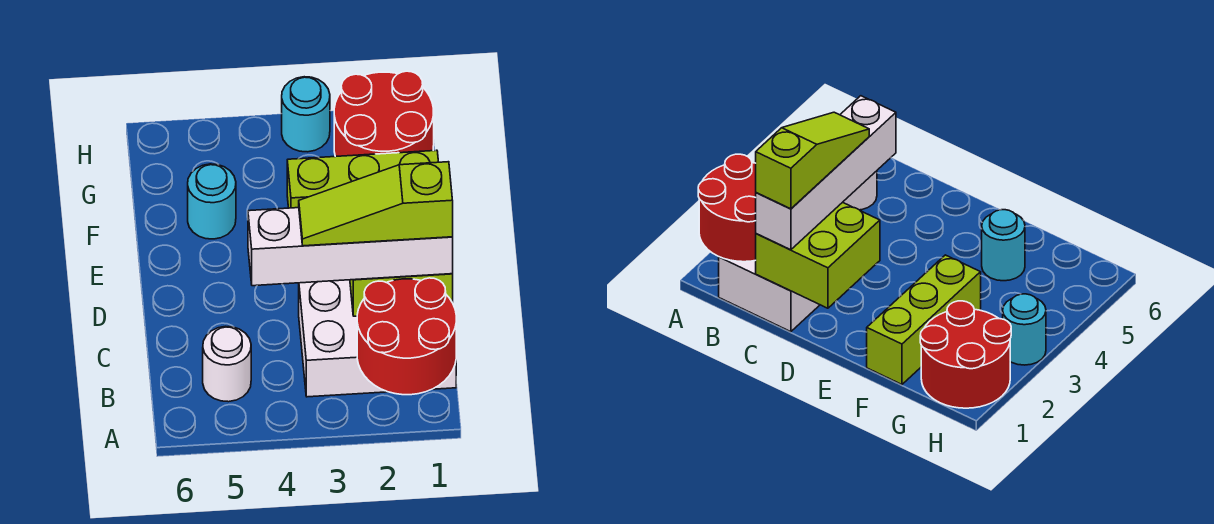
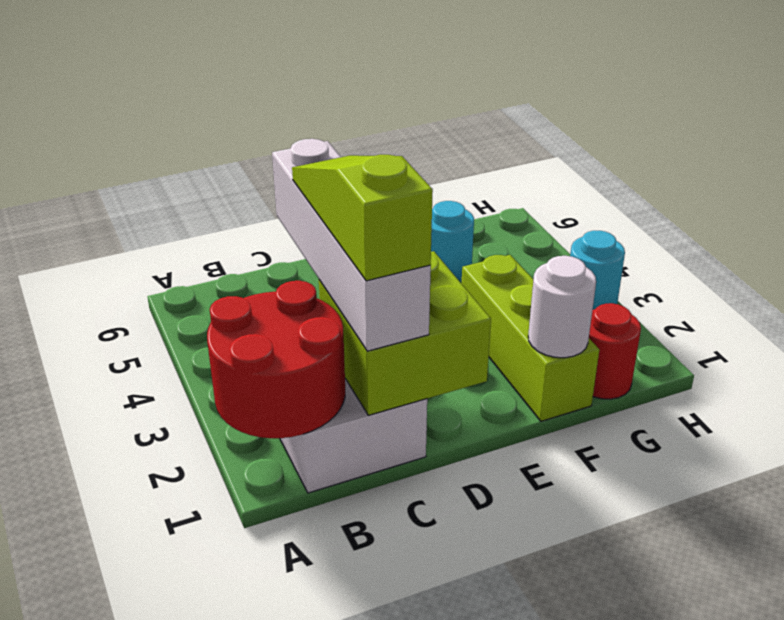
white 1x1 round brick [203,326,251,402] -> white 1x1 round brick moved to [528,256,596,358]
red 2x2 round brick [334,71,434,157] -> red 1x1 round brick [589,303,641,399]

